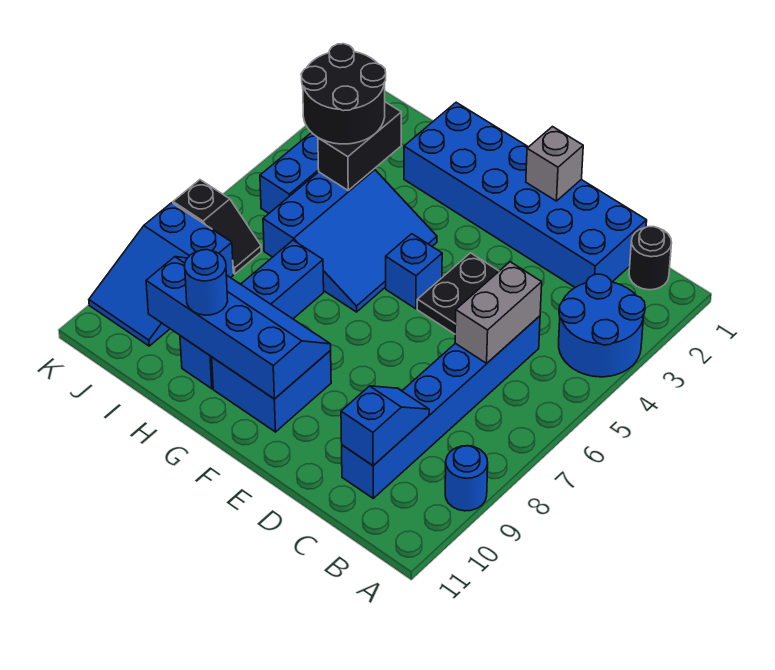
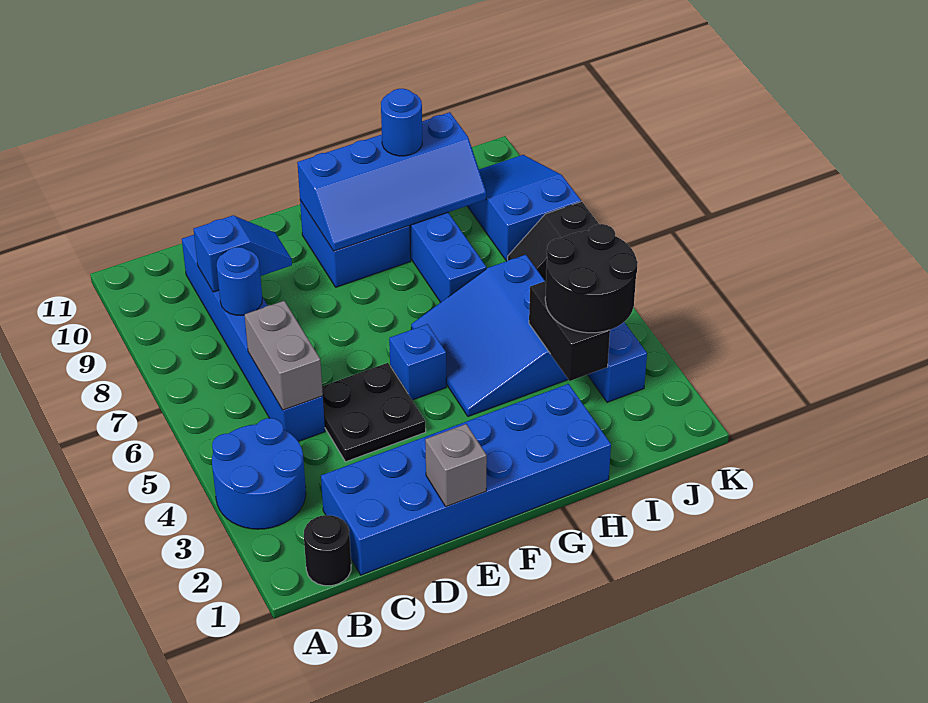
blue 1x1 round brick [445,446,488,511] -> blue 1x1 round brick moved to [217,247,262,315]
blue 1x2 slope [341,386,429,466] -> blue 1x2 slope turned to [194,216,292,292]

